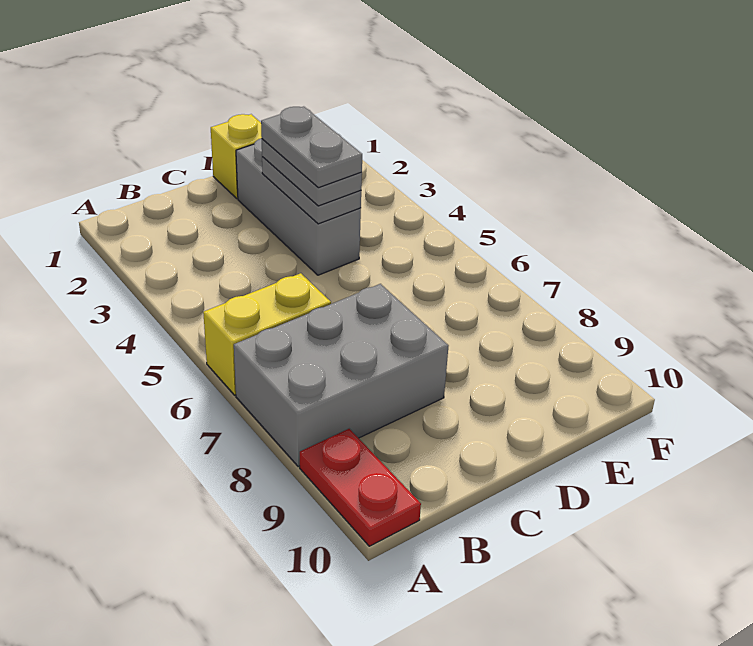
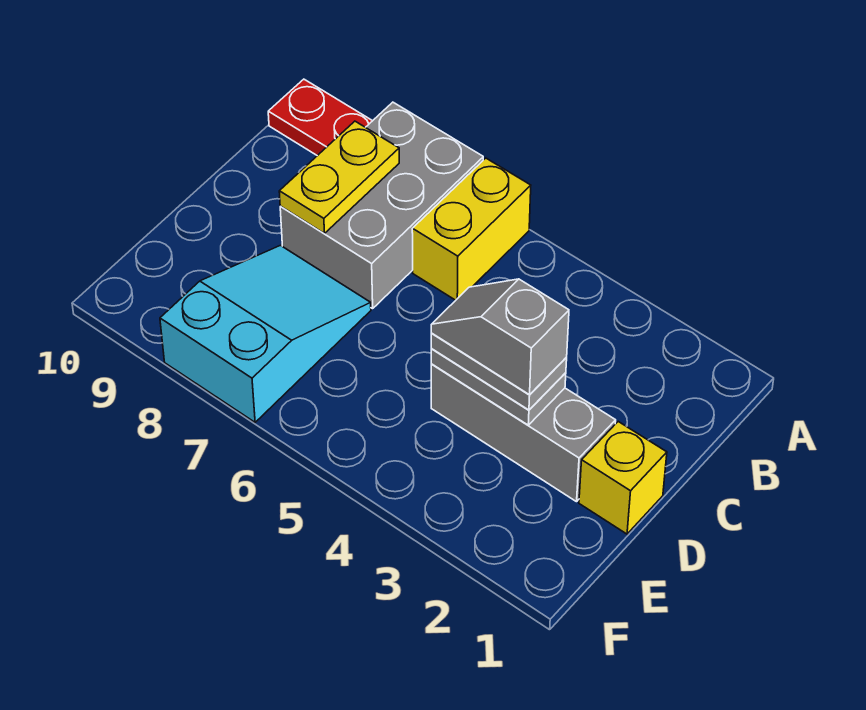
none -> yellow 1x2 plate [279,121,399,233]
grey 1x2 plate [261,107,362,188] -> grey 1x2 slope [431,279,569,395]
none -> cyan 2x3 slope [160,245,371,422]

